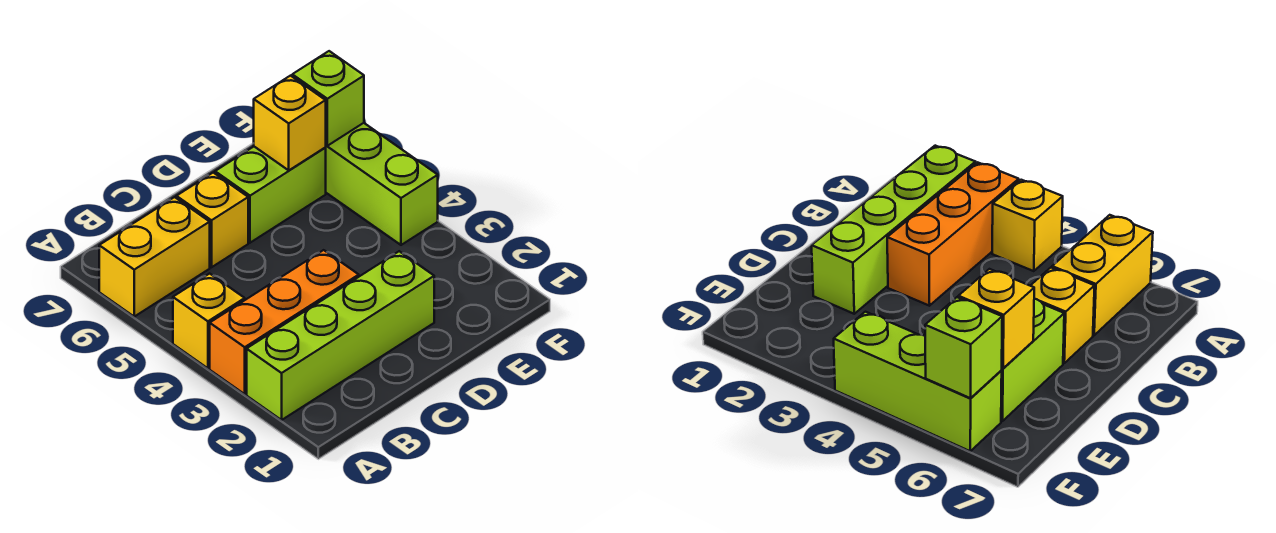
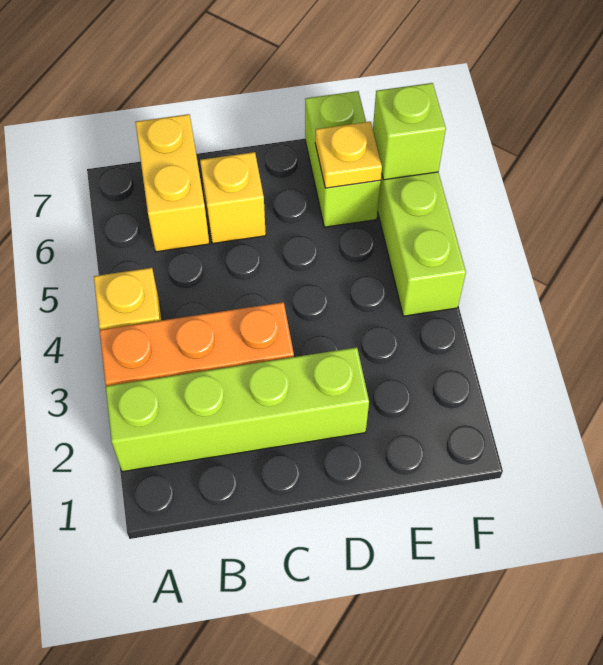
yellow 1x2 brick [99,197,210,317] -> yellow 1x2 brick turned to [135,114,209,252]
lime 1x2 brick [215,147,326,243] -> lime 1x2 brick turned to [305,91,381,227]
yellow 1x1 brick [254,76,326,170] -> yellow 1x1 plate [315,122,382,188]

